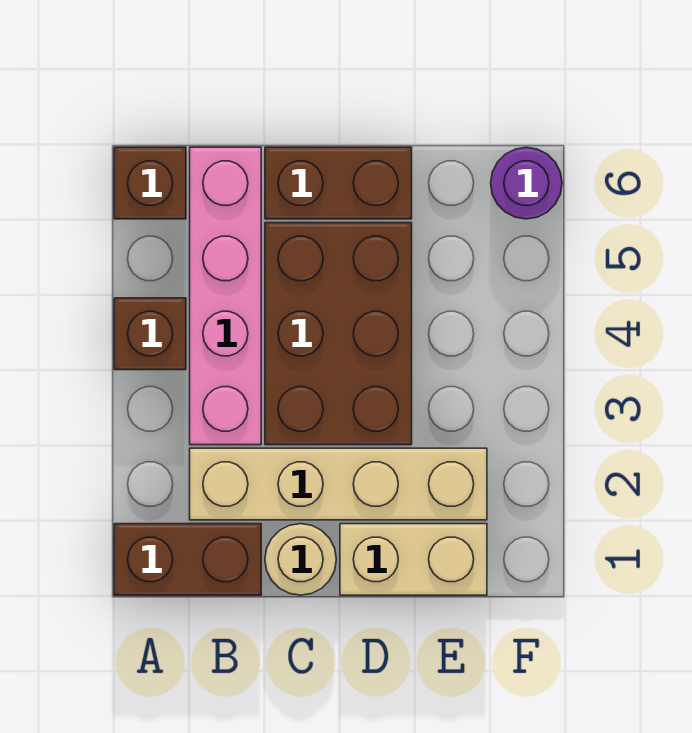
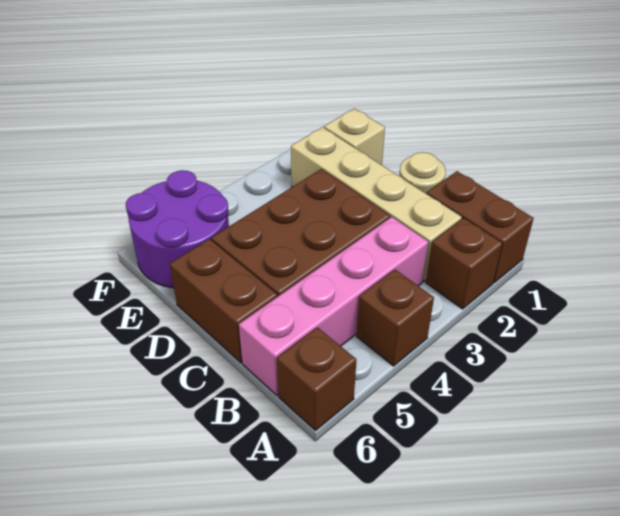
none -> brown 1x1 brick [426,218,502,309]
tan 1x2 brick [340,524,487,595] -> tan 1x1 brick [324,108,385,165]
purple 1x1 round brick [491,147,562,219] -> purple 2x2 round brick [126,170,229,288]

